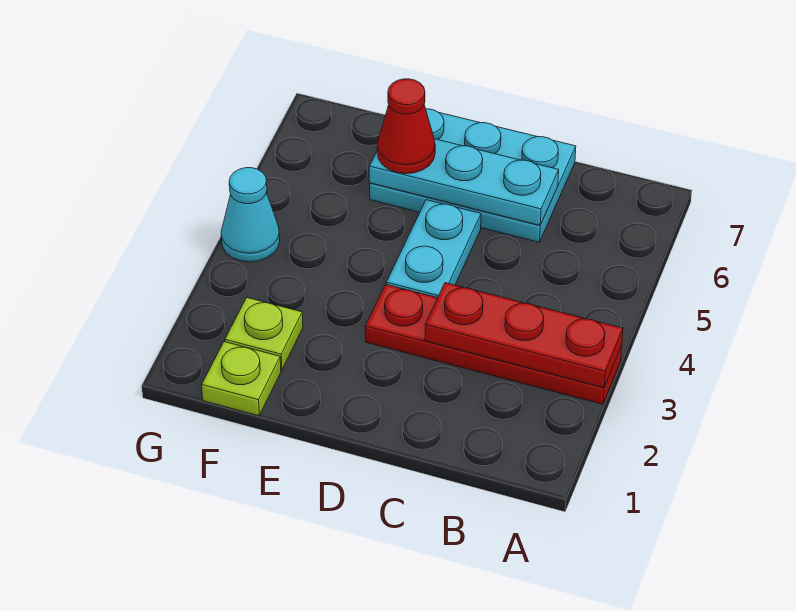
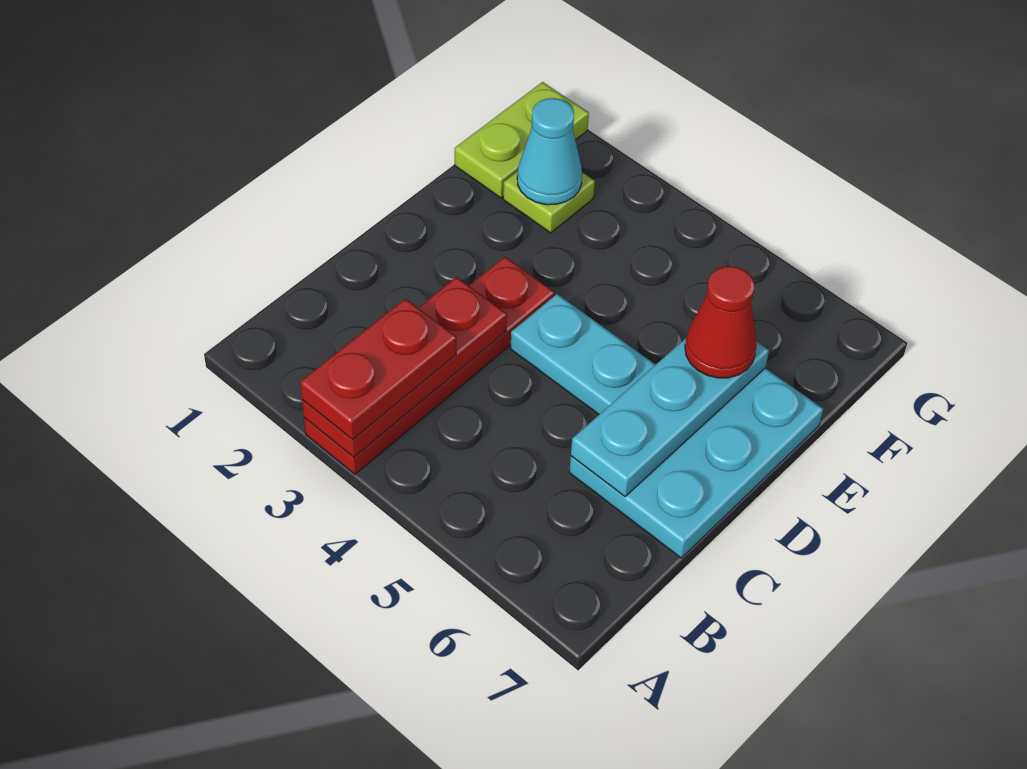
none -> red 1x2 plate [300,299,456,439]
lime 1x1 plate [202,342,281,416] -> lime 1x2 plate [455,82,589,198]
cyan 1x1 cone [221,168,280,262] -> cyan 1x1 cone moved to [517,98,582,205]

